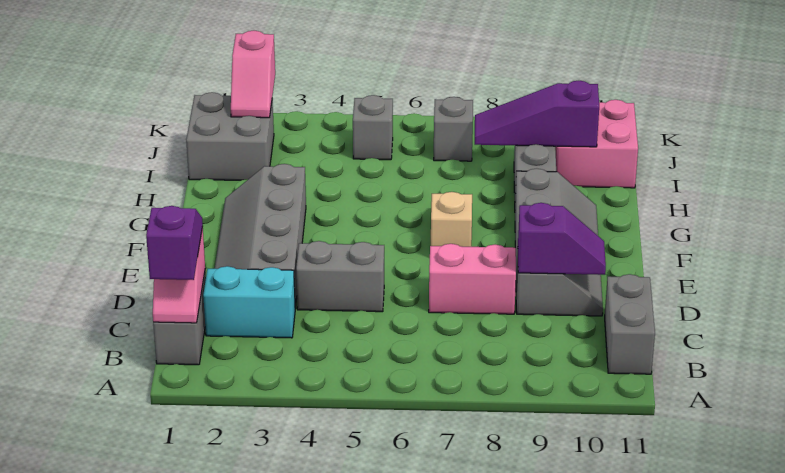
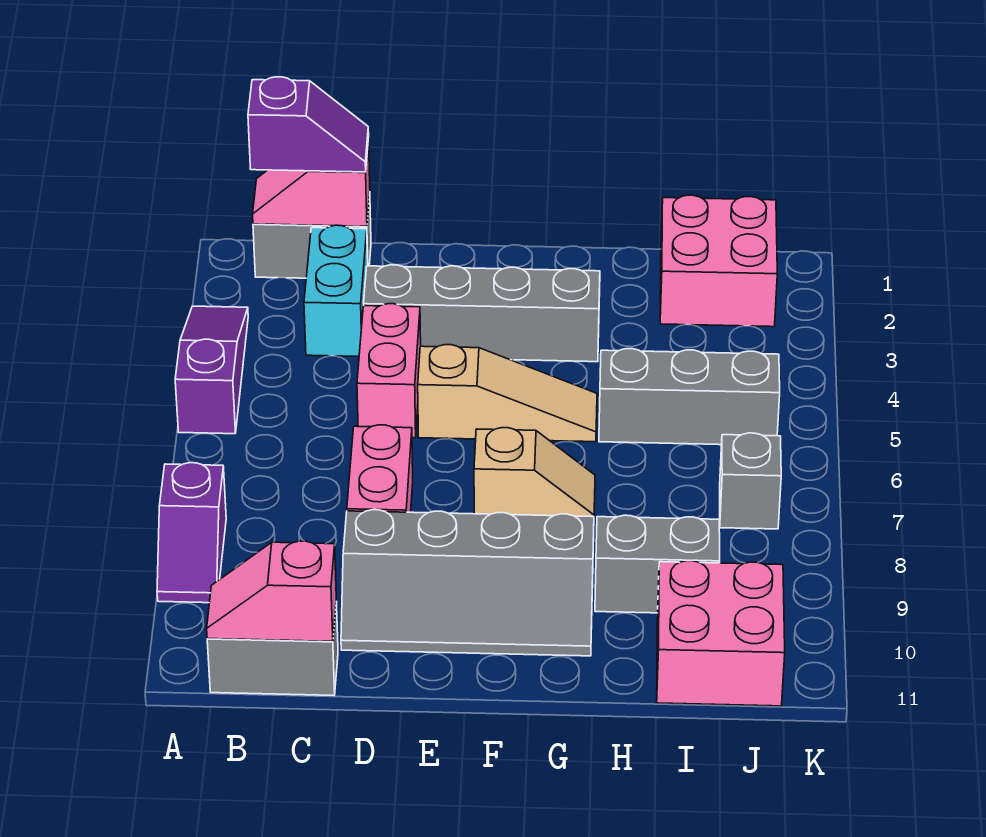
grey 1x2 brick [296,241,384,312] -> pink 1x2 brick [357,304,421,438]
purple 1x2 slope [518,203,606,275] -> purple 1x2 slope moved to [157,463,226,603]
none -> tan 1x3 slope [418,345,597,442]
grey 2x2 brick [186,92,274,180] -> pink 2x2 brick [660,195,777,327]
purple 1x3 slope [475,81,599,147] -> purple 1x3 slope moved to [175,306,248,434]
pink 1x2 slope [231,31,275,118] -> pink 1x2 slope moved to [207,541,336,642]
grey 1x1 brick [353,95,393,160] -> grey 1x3 brick [599,349,780,445]

